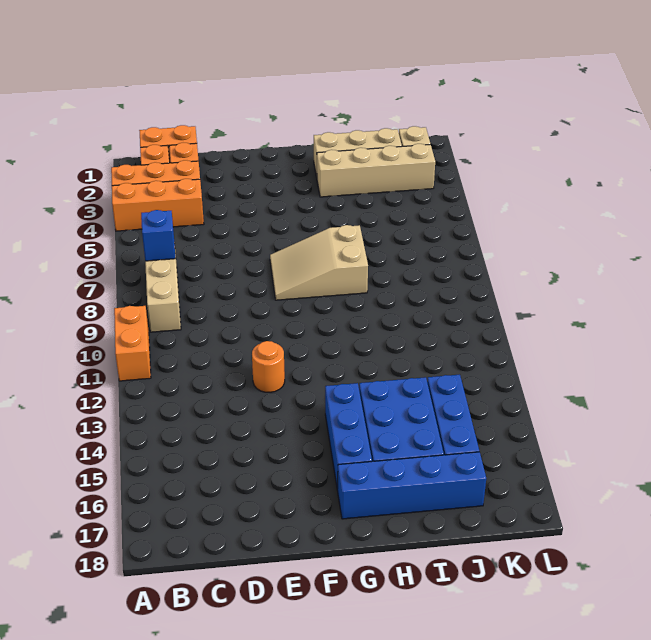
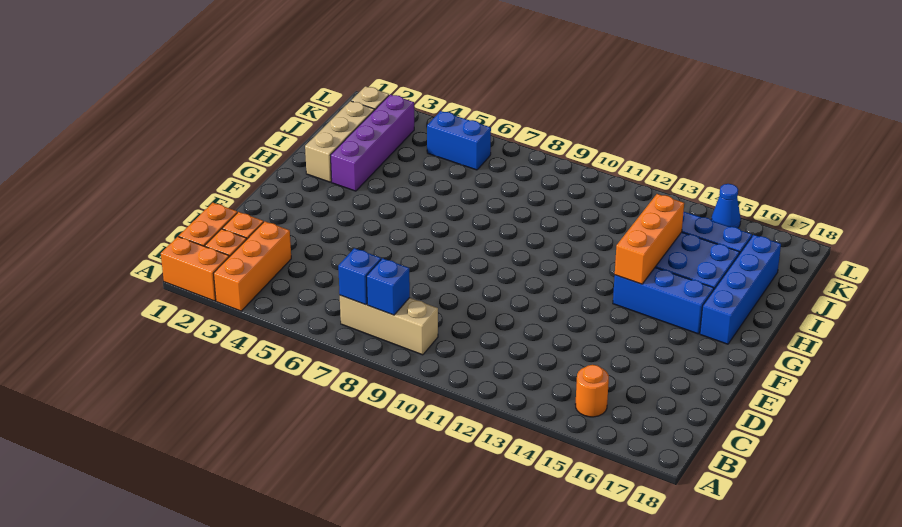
orange 1x3 brick [112,179,204,231] -> orange 1x3 brick moved to [615,194,684,284]
orange 1x2 brick [114,306,151,381] -> orange 1x2 brick moved to [161,237,229,301]
none -> blue 1x1 brick [366,258,410,315]
orange 1x1 round brick [252,341,285,392] -> orange 1x1 round brick moved to [575,365,609,417]
tan 2x3 slope [270,225,368,300] -> none
tan 1x4 brick [317,144,435,197] -> purple 1x4 brick [330,94,414,191]
none -> blue 1x2 brick [427,111,491,170]
none -> blue 1x1 cone [711,184,741,228]

